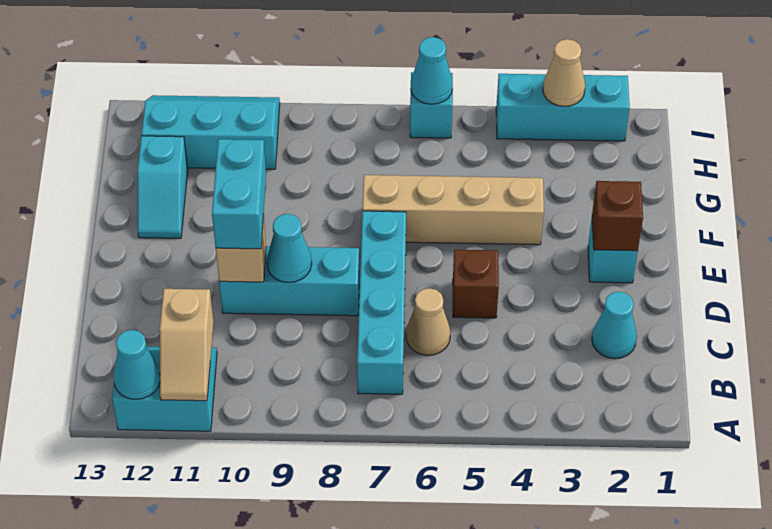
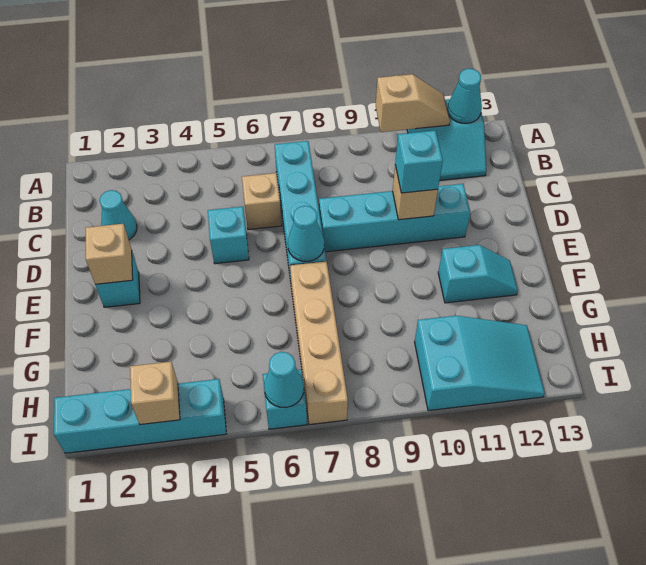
tan 1x2 slope [160,289,213,401] -> tan 1x2 slope turned to [376,74,450,132]
tan 1x1 cone [406,288,450,355] -> tan 1x1 brick [242,173,282,230]
brown 1x1 brick [453,250,499,318] -> cyan 1x1 brick [208,207,249,264]
cyan 1x3 brick [219,246,359,316] -> cyan 1x4 brick [319,184,470,252]
cyan 1x1 cone [267,214,312,283] -> cyan 1x1 cone moved to [288,206,324,261]
cyan 1x2 brick [212,139,266,249] -> cyan 1x1 brick [395,131,443,193]
brown 1x1 brick [592,181,643,251] -> tan 1x1 brick [85,224,133,285]
tan 1x4 brick [363,175,544,245] -> tan 1x4 brick turned to [290,261,348,425]
cyan 1x2 slope [138,136,188,238] -> cyan 1x2 slope turned to [438,245,518,303]
cyan 2x3 slope [142,95,280,169] -> cyan 2x3 slope turned to [415,316,545,411]
cyan 1x3 brick [496,74,630,141] -> cyan 1x4 brick [54,379,226,453]
tan 1x1 cone [543,39,585,106] -> tan 1x1 brick [130,362,180,425]

